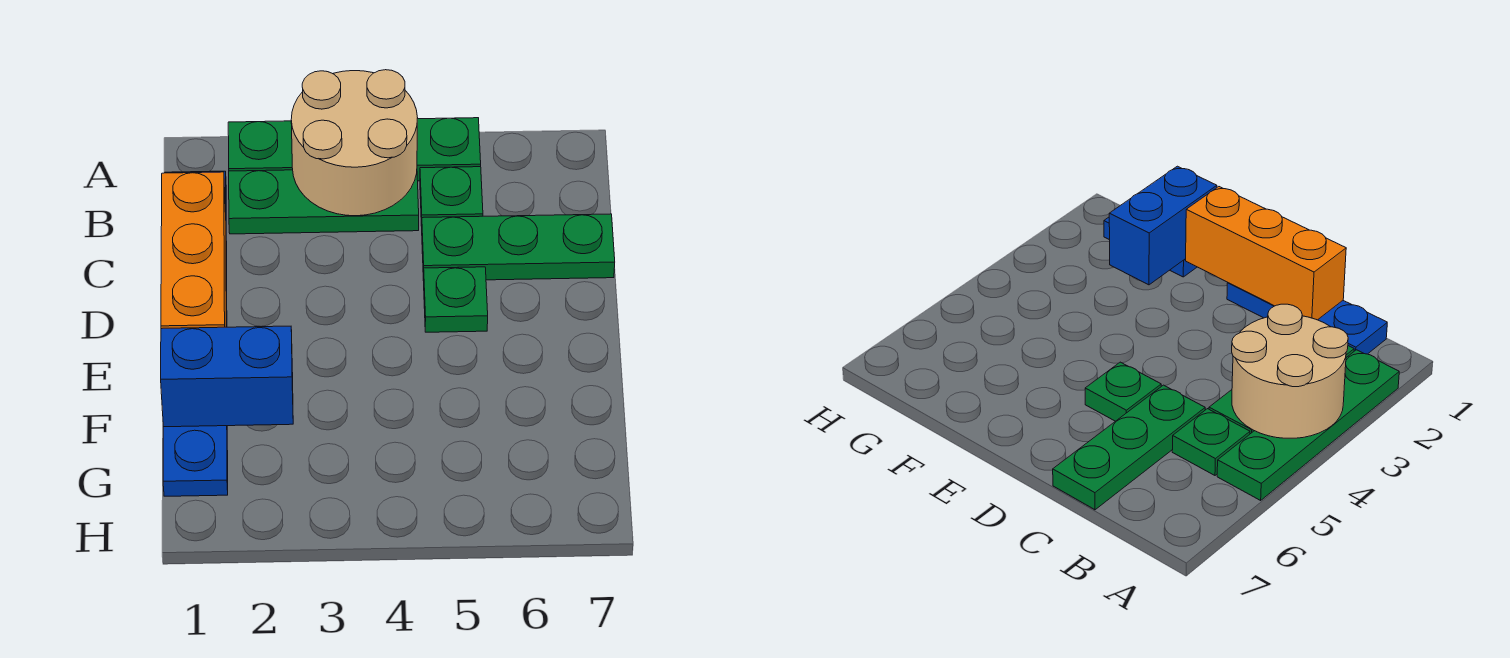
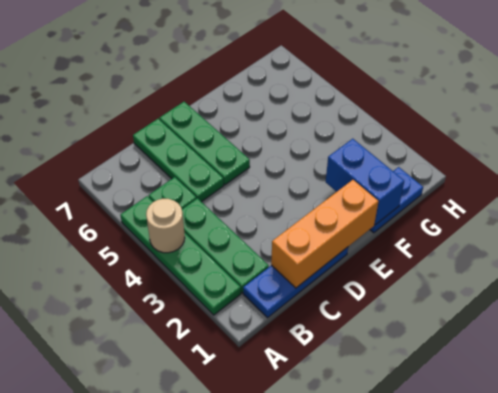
tan 2x2 round brick [291,70,418,216] -> tan 1x1 round brick [146,199,185,253]
green 1x1 plate [423,267,488,332] -> green 1x3 plate [160,102,250,185]

